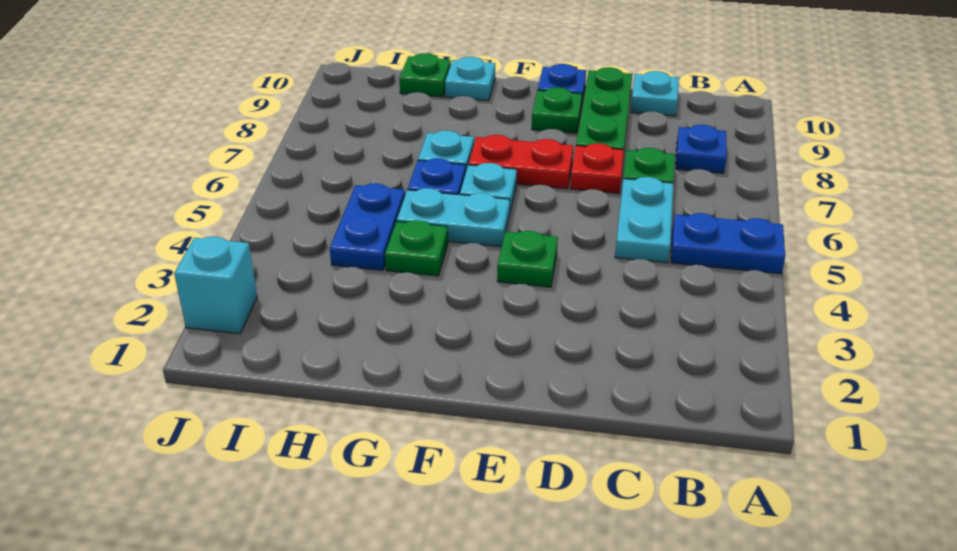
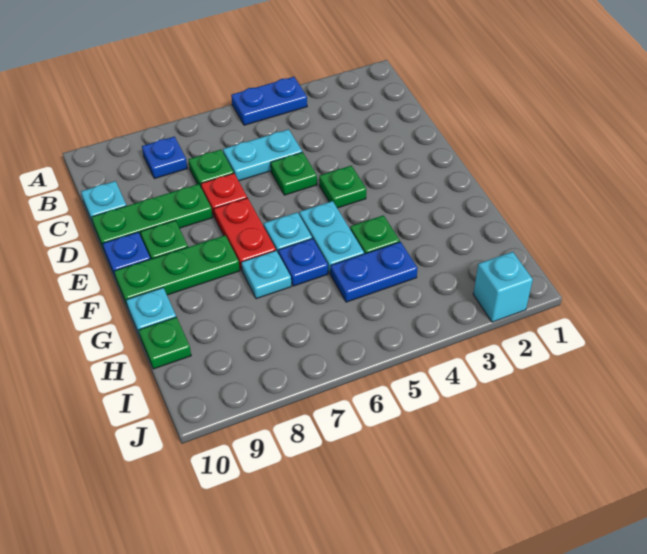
blue 1x2 plate [671,213,785,274] -> blue 1x2 plate turned to [231,77,307,125]
none -> green 1x1 plate [271,152,317,195]
none -> green 1x3 plate [114,236,240,307]

